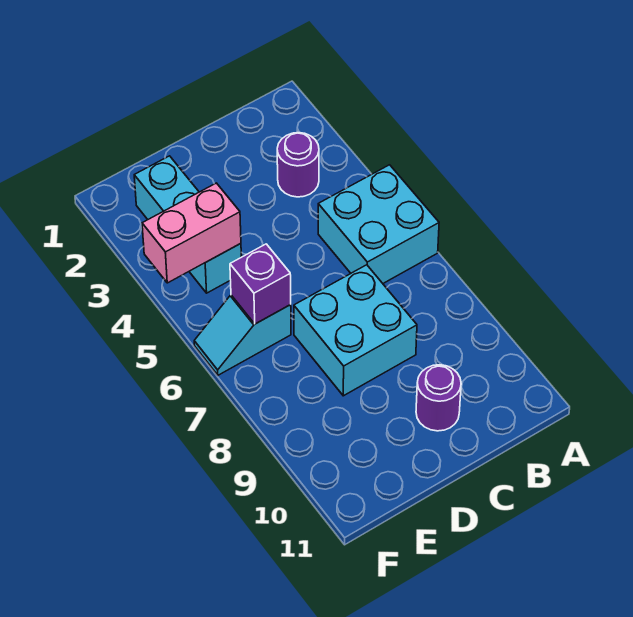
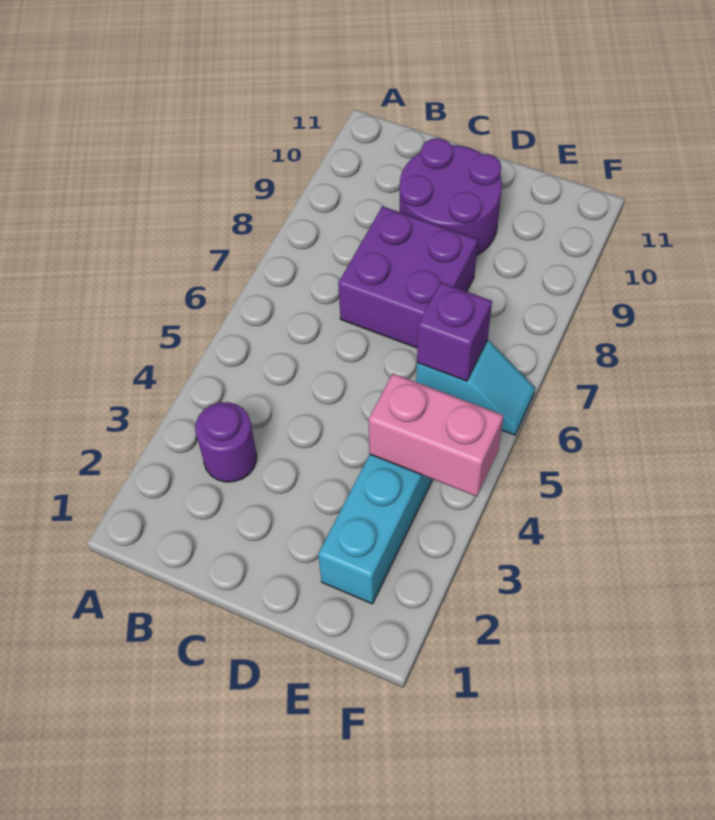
cyan 2x2 brick [318,165,439,283] -> none
cyan 2x2 brick [294,265,417,396] -> purple 2x2 brick [338,206,478,348]
purple 1x1 round brick [416,365,461,431] -> purple 2x2 round brick [400,138,502,256]

